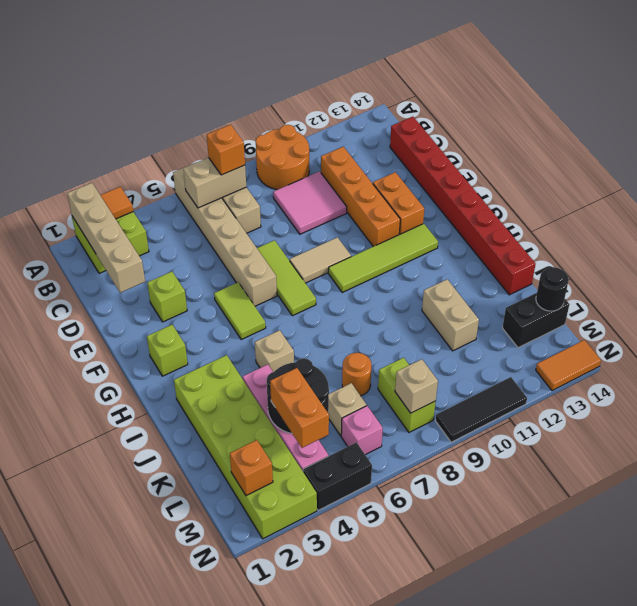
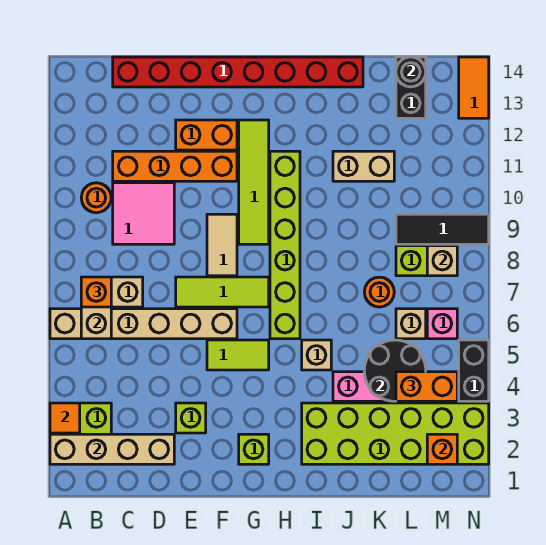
orange 2x2 round brick [256,125,309,190] -> orange 1x1 round brick [81,183,111,213]
none -> lime 1x6 brick [270,151,300,339]
black 1x3 tile [435,377,527,442] -> black 1x3 tile turned to [396,214,489,244]

